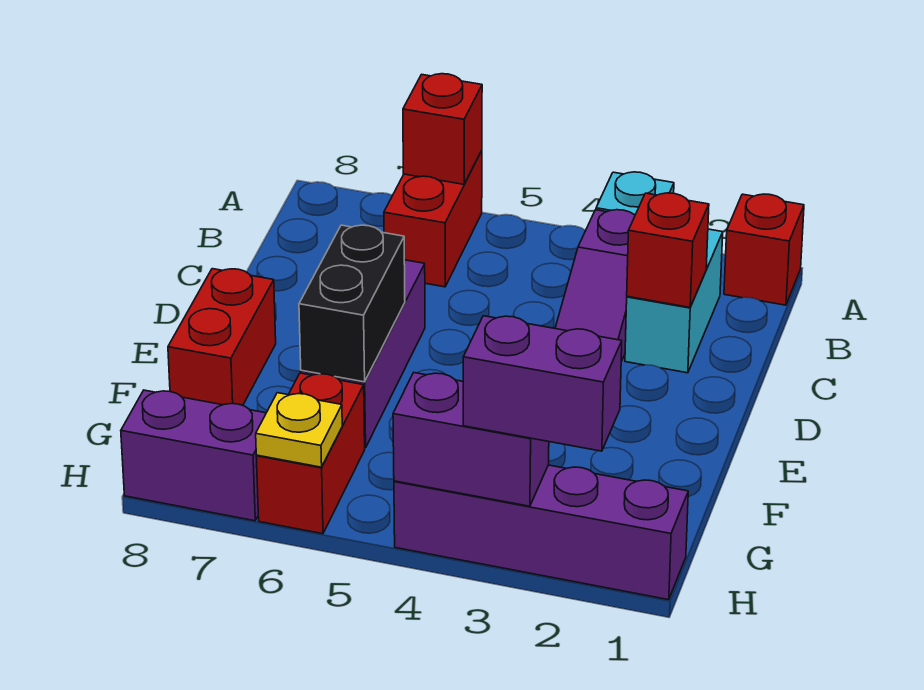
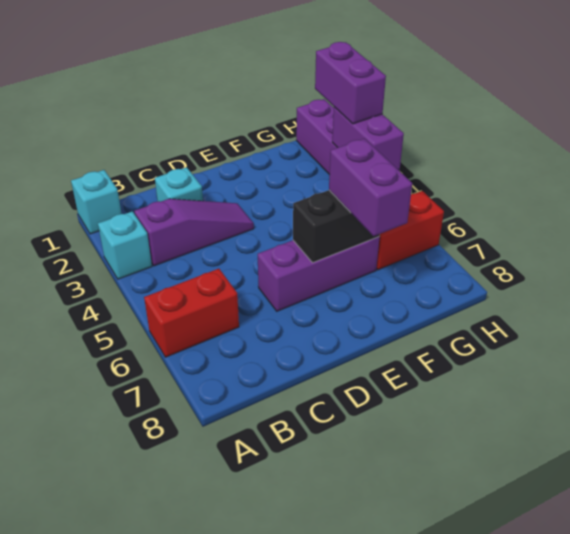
red 1x1 brick [724,194,804,305] -> cyan 1x1 brick [71,170,122,234]
red 1x1 brick [403,74,482,184] -> none
cyan 1x2 brick [625,229,723,373] -> cyan 1x1 brick [155,167,203,202]
red 1x1 brick [627,193,709,307] -> none
red 1x2 brick [168,269,276,405] -> none
yellow 1x1 plate [256,393,342,467] -> none
purple 1x2 brick [121,390,266,521] -> purple 1x2 brick moved to [329,139,412,236]

